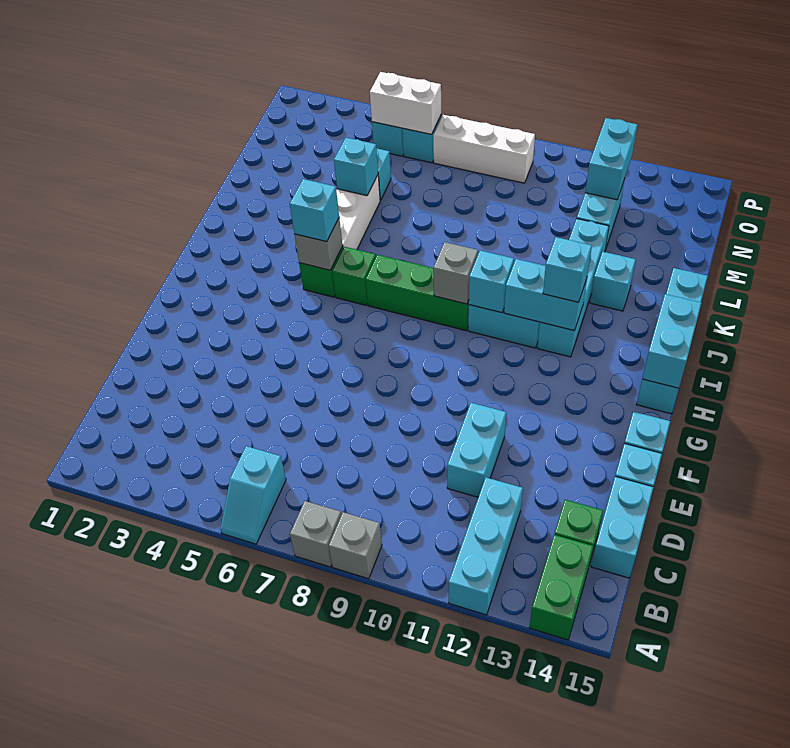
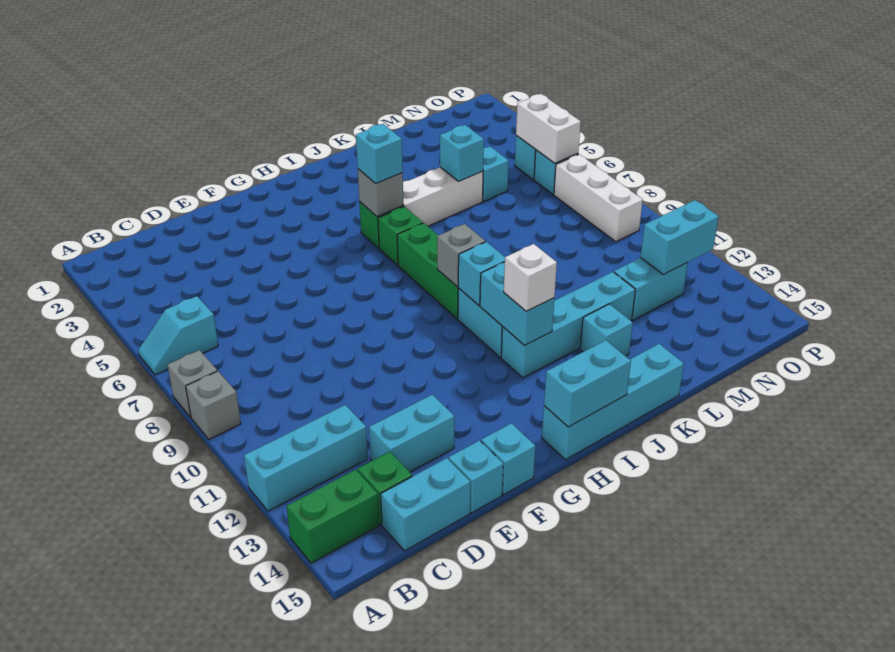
cyan 1x2 brick [447,403,506,497] -> cyan 1x2 brick moved to [369,395,454,472]
cyan 1x1 brick [543,237,592,302] -> white 1x1 brick [504,244,557,311]

